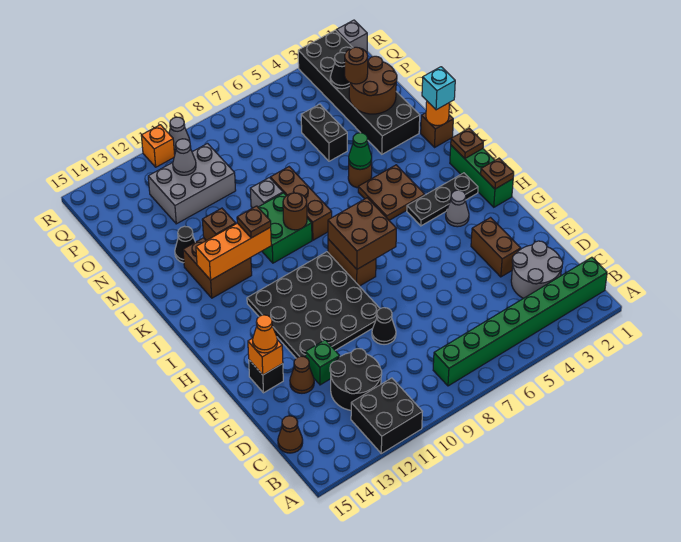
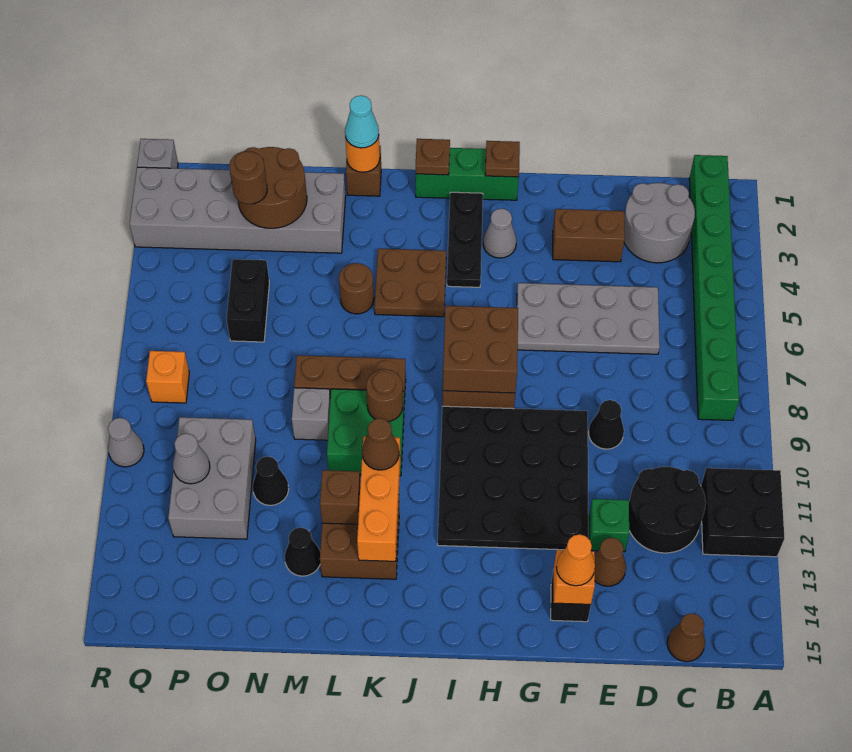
none -> grey 2x4 plate [517,283,660,354]
brown 1x1 plate [237,206,271,238] -> brown 1x1 cone [362,418,399,470]
cyan 1x1 brick [422,67,455,110] -> cyan 1x1 cone [345,96,379,148]
green 1x1 cone [349,133,372,169] -> none
black 2x6 brick [298,30,420,154] -> grey 2x6 brick [130,167,346,253]
black 1x2 brick [301,104,347,161] -> black 1x2 brick turned to [226,259,269,342]
black 1x1 cone [330,52,349,89] -> black 1x1 cone moved to [253,456,289,505]
orange 1x1 brick [141,125,175,167] -> orange 1x1 brick moved to [146,351,189,403]

